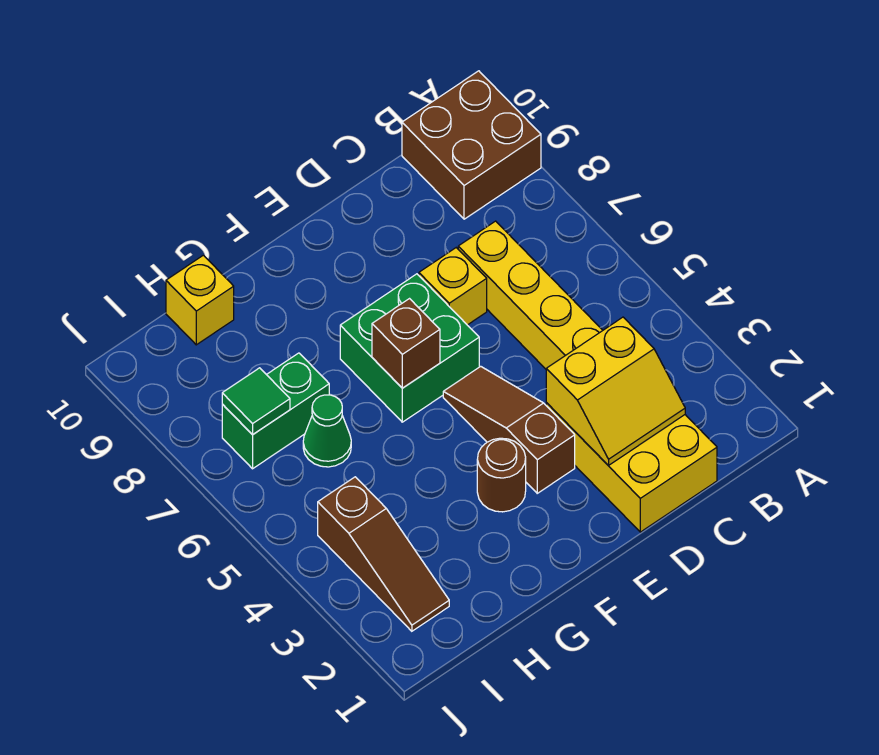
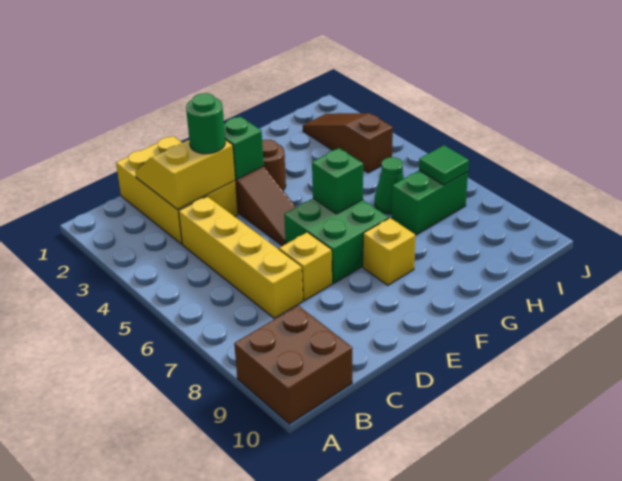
none -> green 1x1 round brick [186,93,225,154]
none -> green 1x1 brick [224,116,264,179]
brown 1x1 brick [372,299,440,388] -> green 1x1 brick [312,148,363,214]
yellow 1x1 brick [166,255,234,345] -> yellow 1x1 brick moved to [363,218,415,285]

